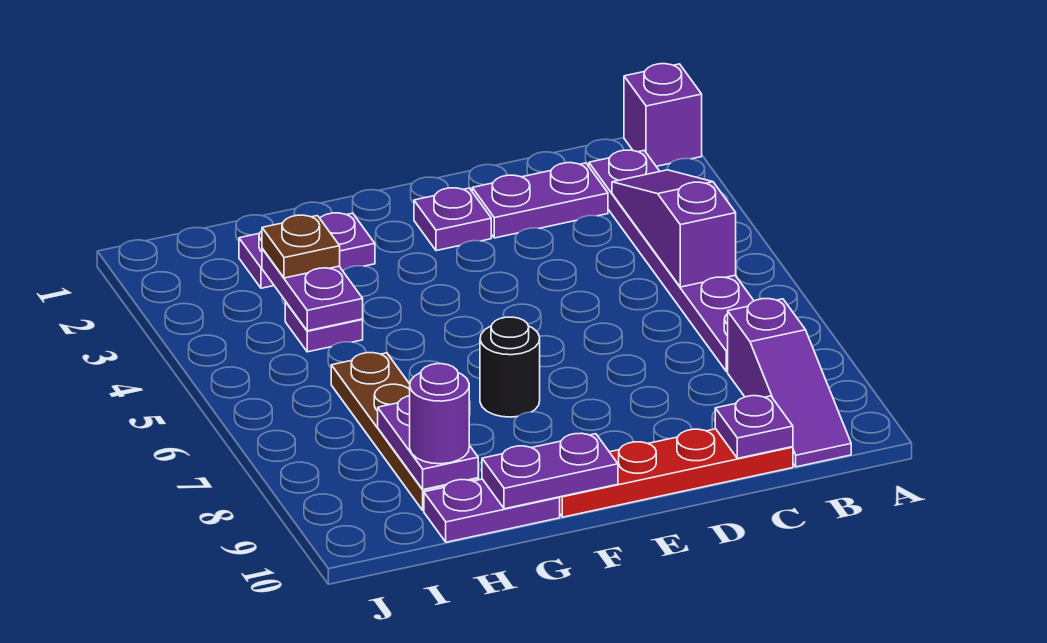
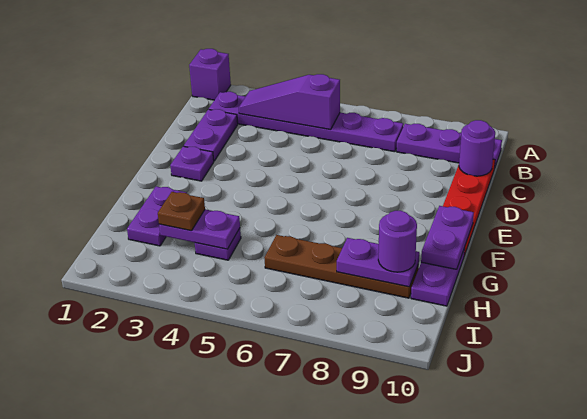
purple 1x3 slope [728,299,851,467] -> purple 1x3 plate [396,124,502,169]
purple 1x1 plate [715,396,793,458] -> purple 1x1 round brick [459,120,495,176]
black 1x1 round brick [480,317,540,417] -> none

